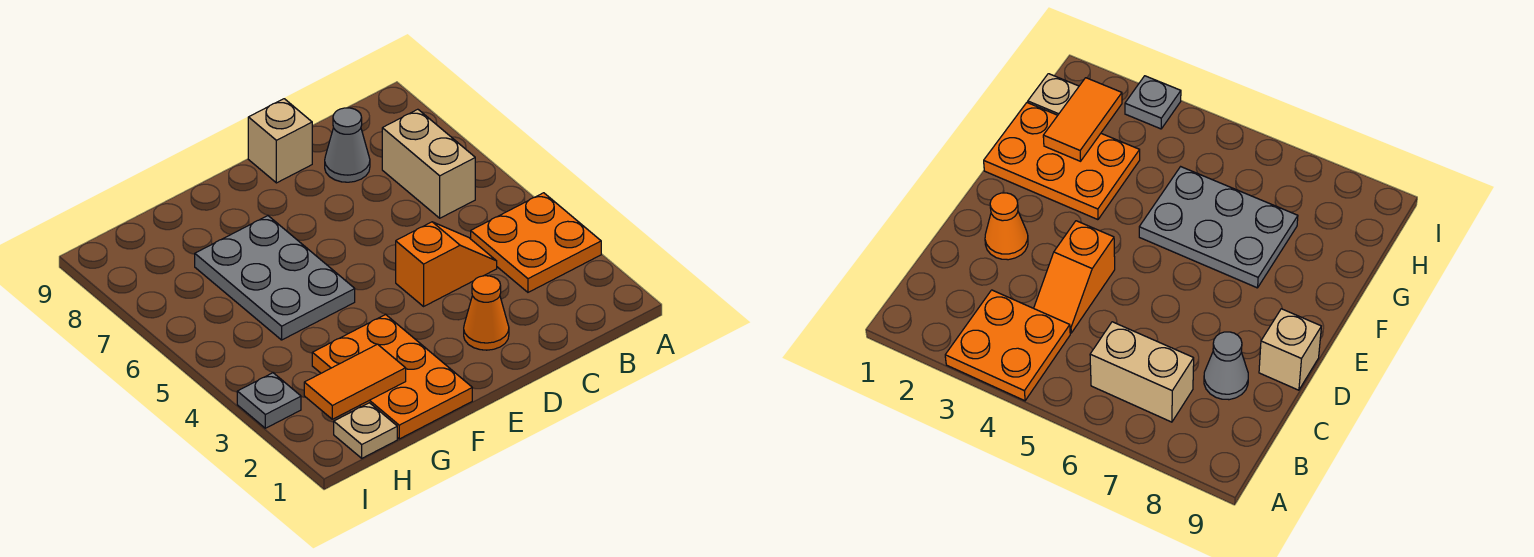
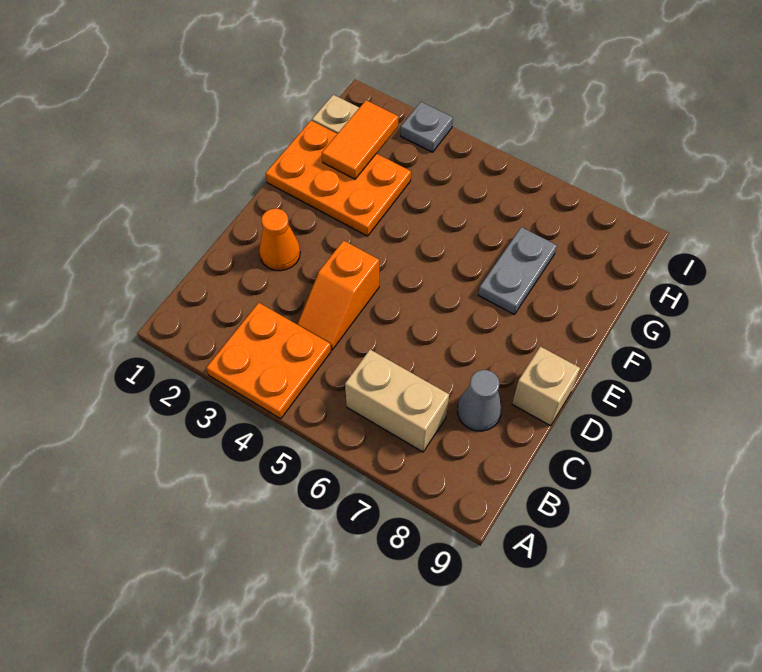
grey 2x3 plate [195,216,355,340] -> grey 1x2 plate [479,227,557,315]

